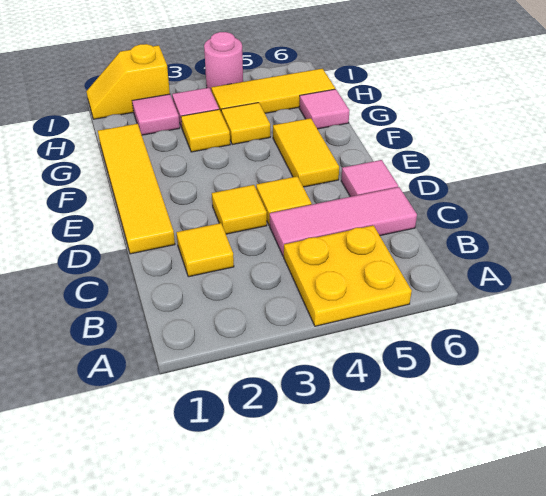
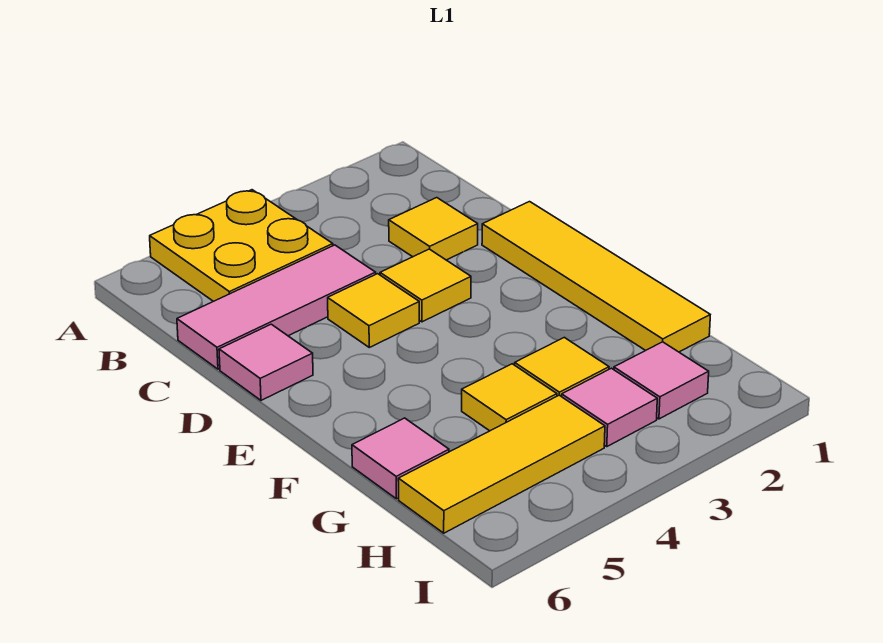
yellow 1x2 tile [273,118,339,187] -> none
yellow 1x2 slope [86,44,170,119] -> none
pink 1x1 round brick [204,32,243,92] -> none

